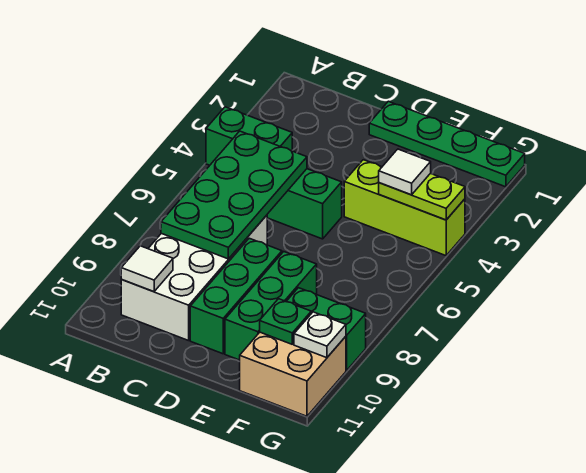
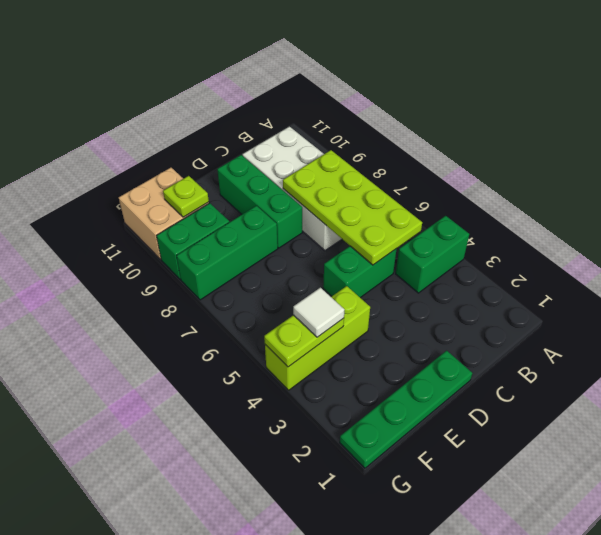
green 2x4 plate [161,131,307,259] -> lime 2x4 plate [283,150,422,265]
white 1x1 tile [121,246,173,292] -> none
green 1x3 brick [225,252,317,360] -> green 1x3 brick turned to [176,206,278,300]
green 1x1 plate [260,299,311,344] -> lime 1x1 plate [163,176,209,217]
white 1x1 plate [294,312,346,358] -> none

